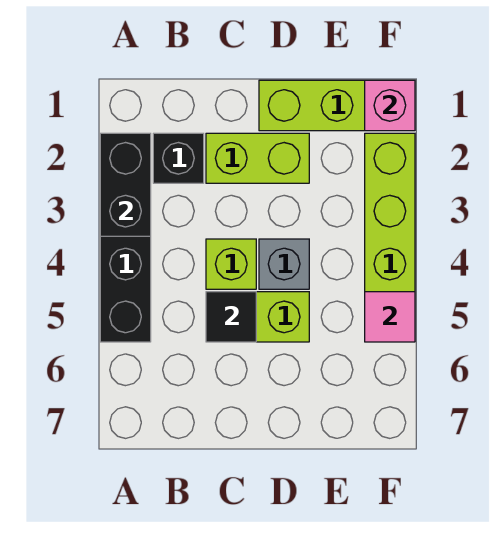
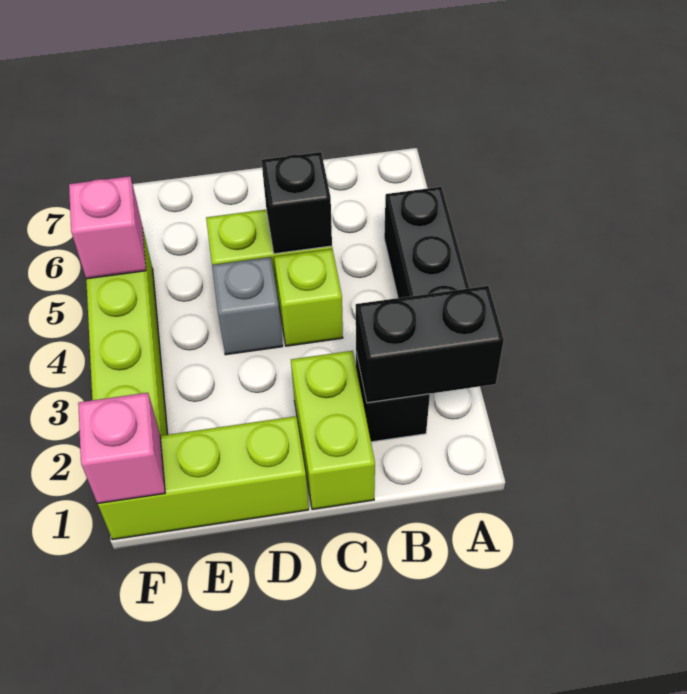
black 1x2 brick [100,133,151,236] -> black 1x2 brick turned to [356,286,504,403]
lime 1x2 brick [206,133,309,183] -> lime 1x2 brick turned to [291,351,375,509]
black 1x1 tile [206,292,256,342] -> black 1x1 brick [261,152,332,254]
pink 1x1 tile [365,292,415,342] -> pink 1x1 brick [69,176,146,279]

